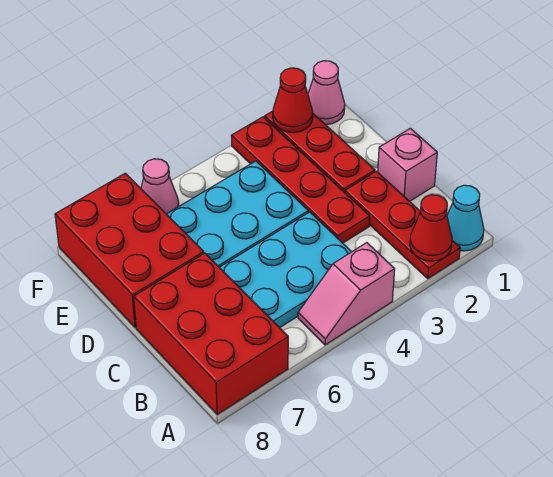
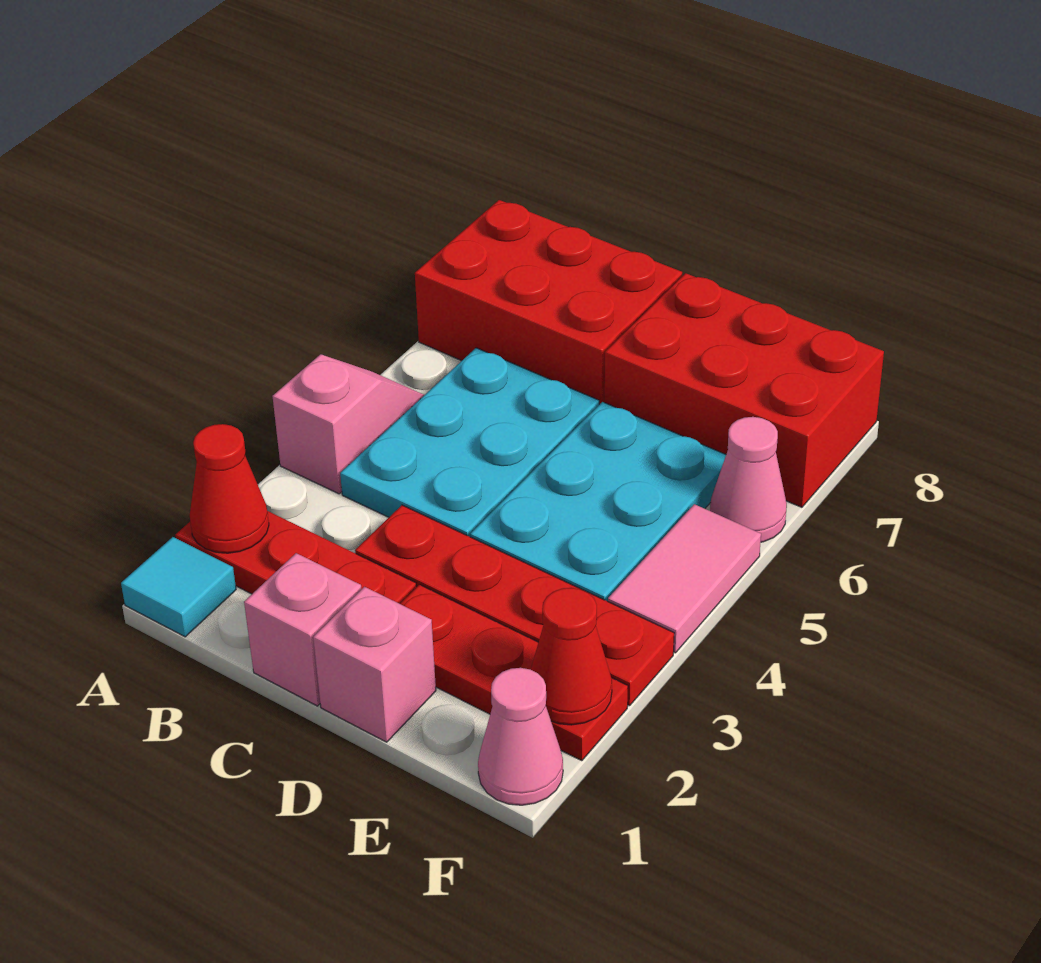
cyan 1x1 cone [447,185,484,251] -> cyan 1x1 tile [121,537,236,637]
none -> pink 1x1 brick [313,587,436,742]
none -> pink 1x2 tile [608,504,761,653]

